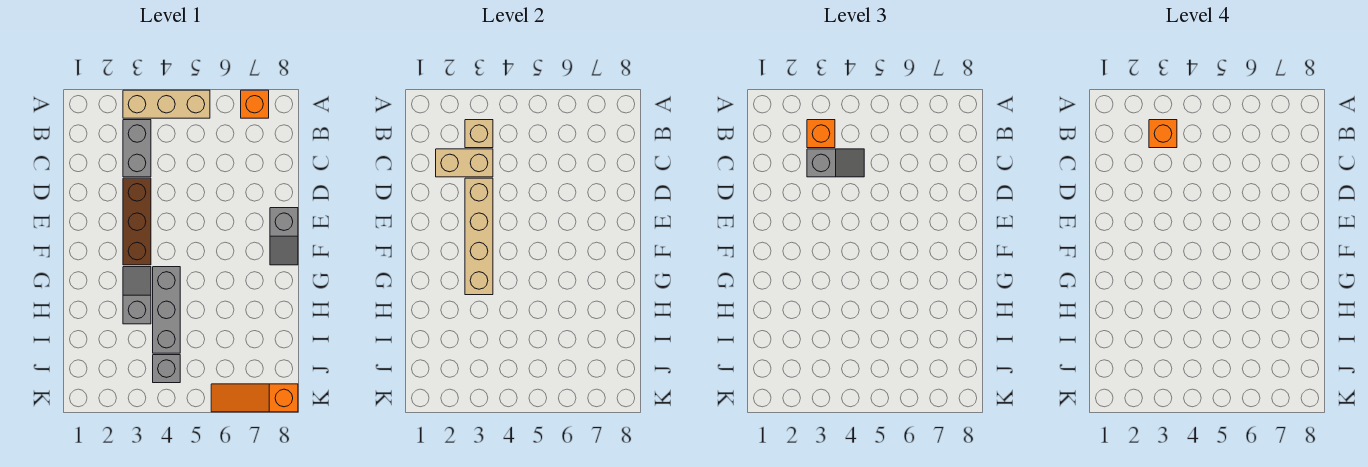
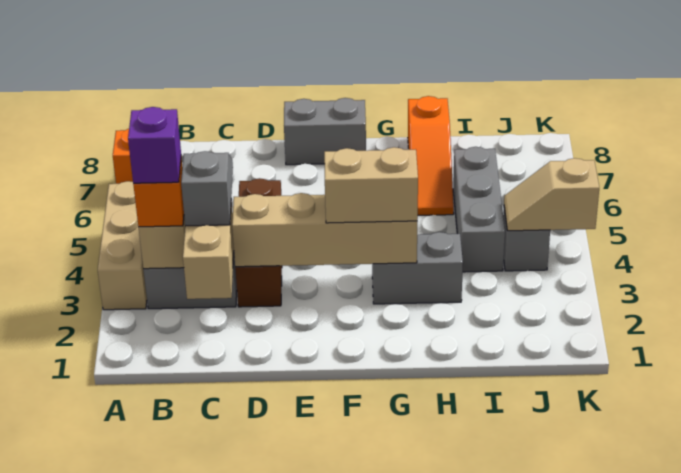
orange 1x1 brick [1149,120,1177,148] -> purple 1x1 brick [128,107,181,183]
brown 1x3 brick [123,178,151,265] -> brown 1x3 brick turned to [235,178,282,307]
grey 1x2 slope [270,208,298,265] -> grey 1x2 brick [284,98,366,165]
none -> tan 1x2 brick [324,147,418,223]
grey 1x2 slope [123,267,151,324] -> grey 1x2 brick [372,232,463,304]
grey 1x3 brick [153,267,180,353] -> grey 1x3 brick turned to [453,147,505,272]
none -> tan 1x2 slope [504,158,599,231]
orange 1x3 slope [211,384,298,412] -> orange 1x3 slope moved to [408,96,454,215]

